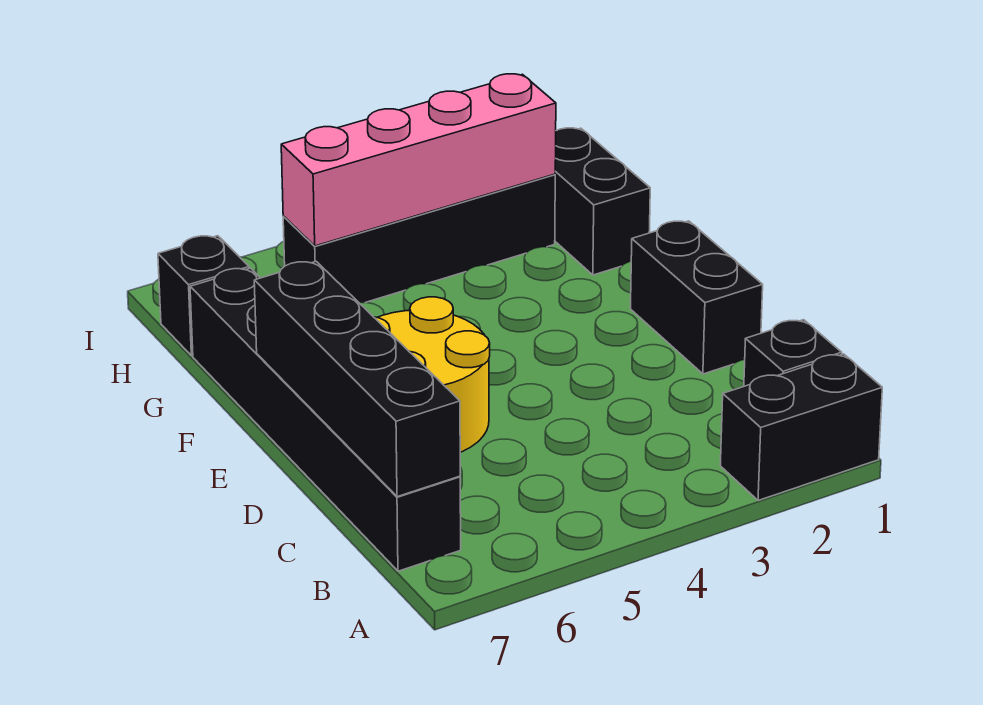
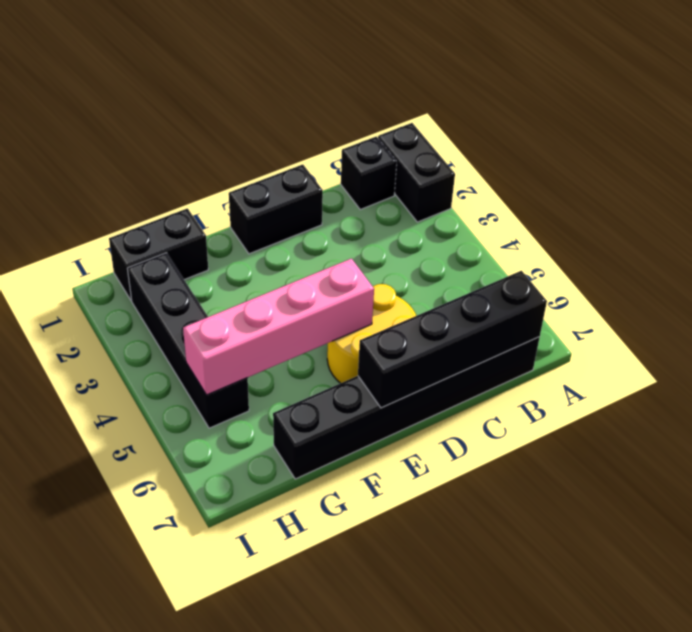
pink 1x4 brick [281,74,556,246] -> pink 1x4 brick turned to [183,259,374,395]
black 1x1 brick [158,236,249,356] -> none

